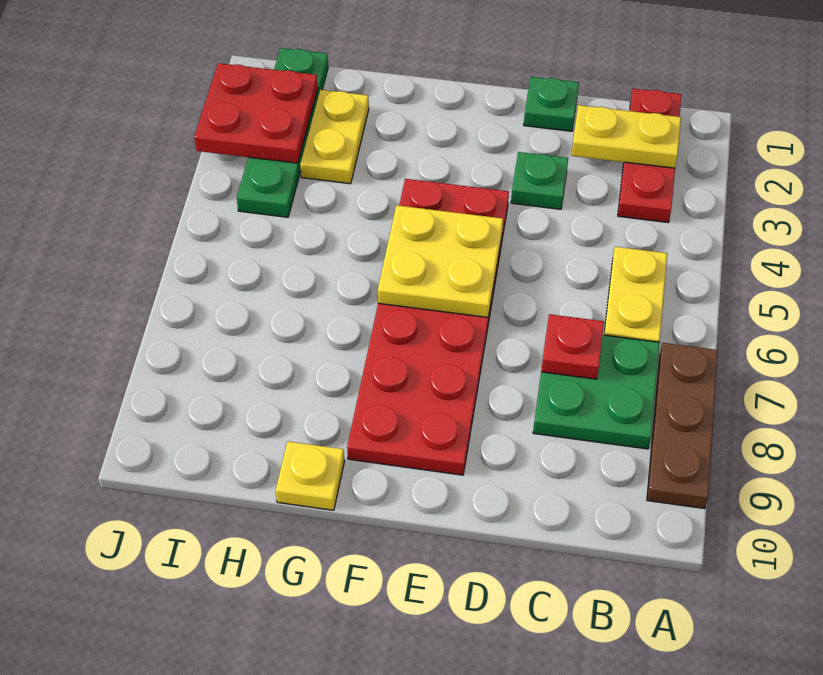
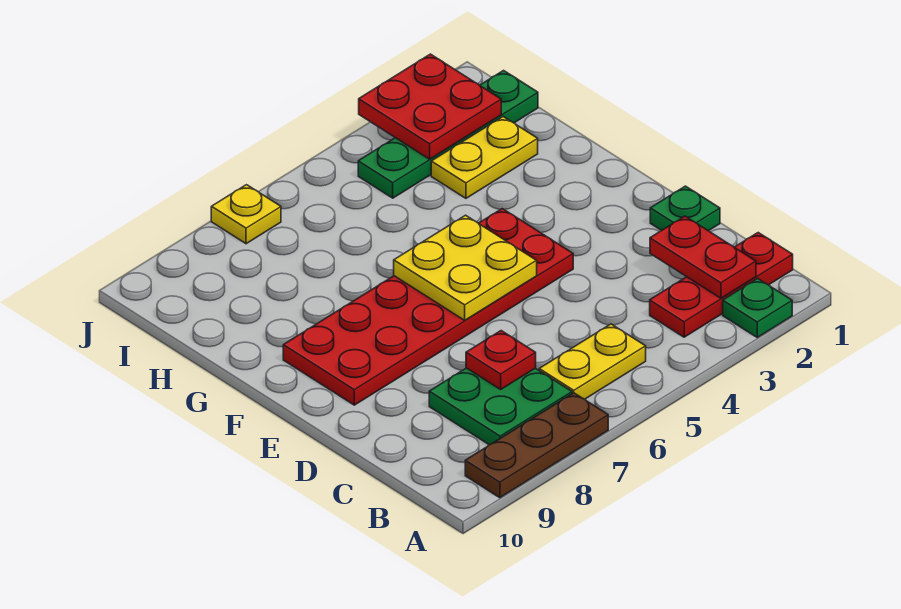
yellow 1x2 plate [571,105,681,168] -> red 1x2 plate [650,216,756,298]
green 1x1 plate [511,152,568,209] -> green 1x1 plate moved to [723,278,792,337]
yellow 1x1 plate [275,441,344,510] -> yellow 1x1 plate moved to [211,185,281,244]

